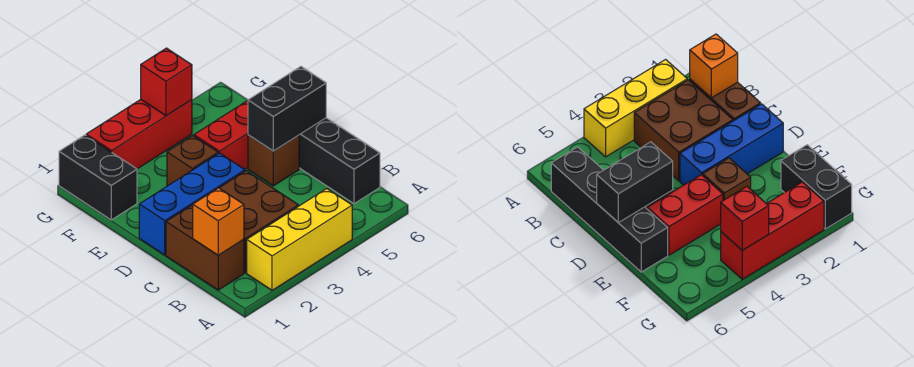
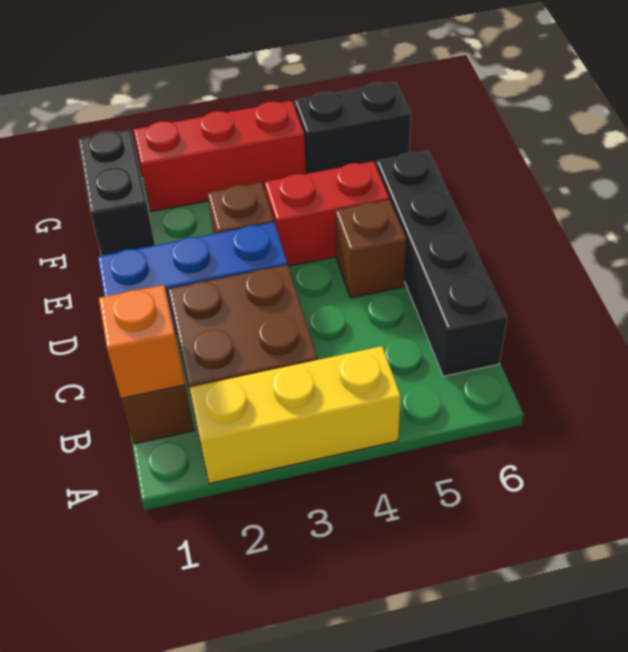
black 1x2 brick [248,66,326,151] -> black 1x2 brick moved to [295,82,411,174]
red 1x1 brick [141,48,192,115] -> none

